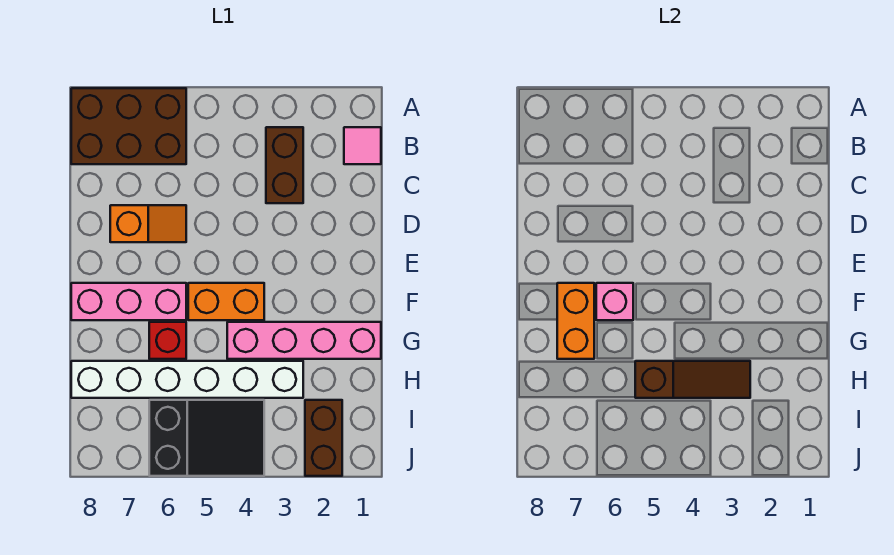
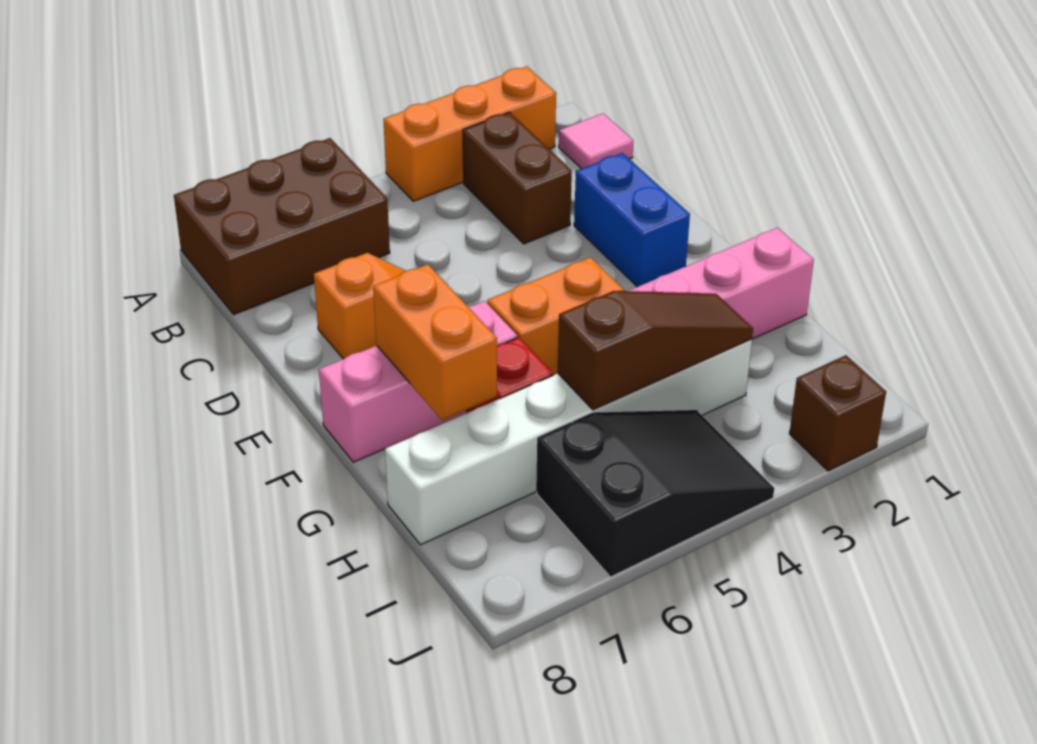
none -> orange 1x3 brick [383,66,556,201]
none -> blue 1x2 brick [574,153,690,287]
pink 1x1 brick [596,283,633,320] -> none
brown 1x2 brick [305,400,342,476] -> brown 1x1 brick [789,355,886,471]

